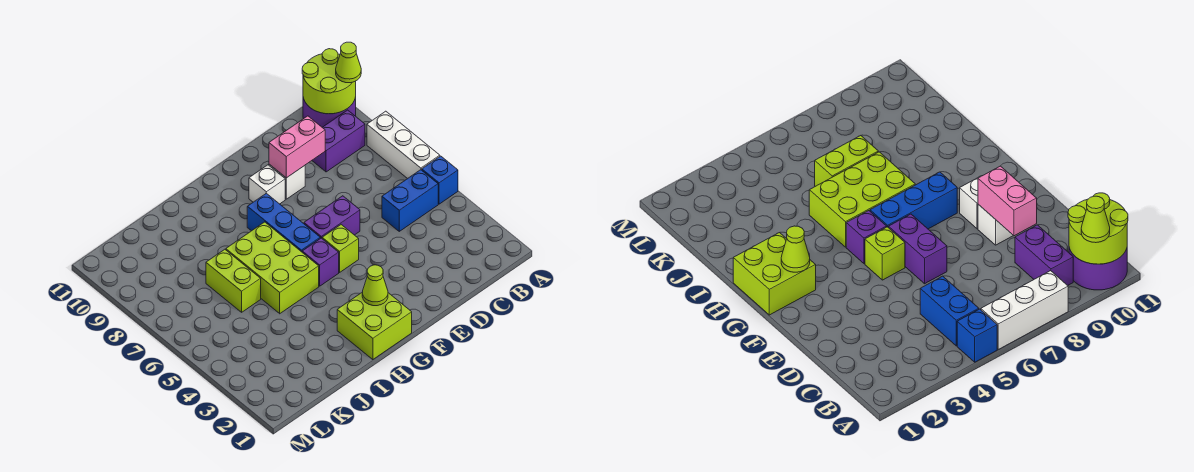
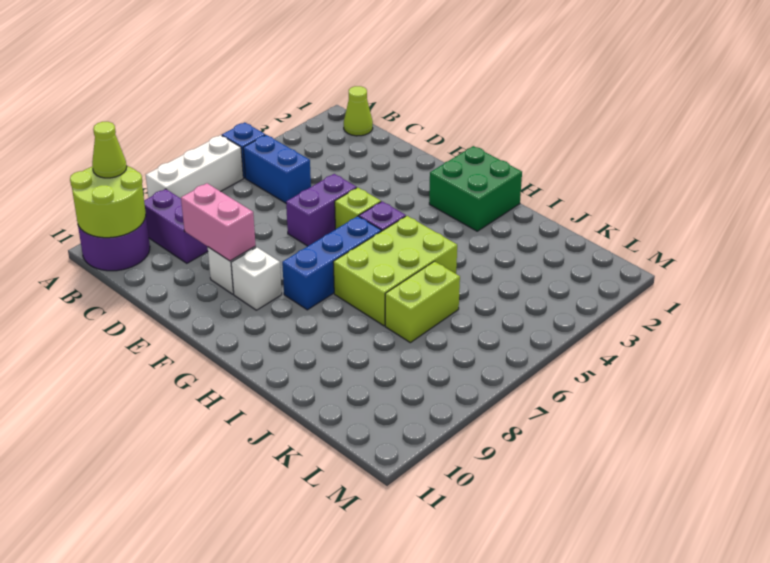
purple 1x2 brick [304,196,360,238] -> purple 1x2 brick turned to [286,174,357,246]
lime 2x2 brick [337,292,412,360] -> green 2x2 brick [429,146,522,231]
lime 1x1 cone [362,265,388,306] -> lime 1x1 cone moved to [344,86,373,136]

